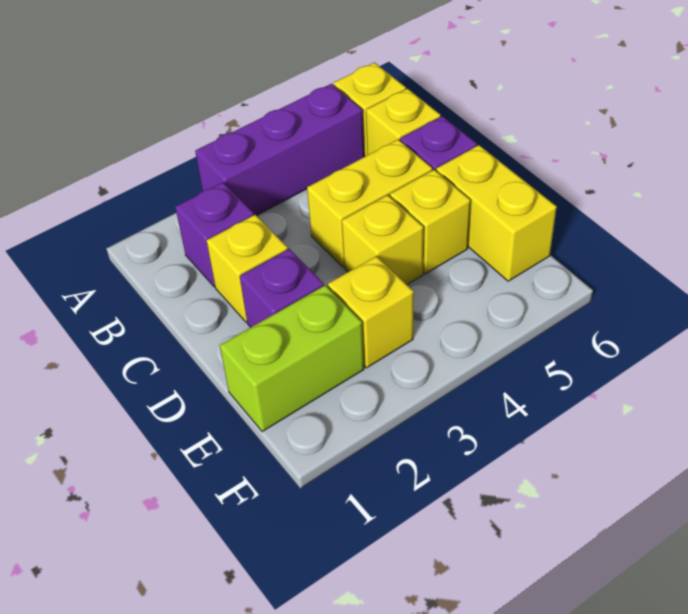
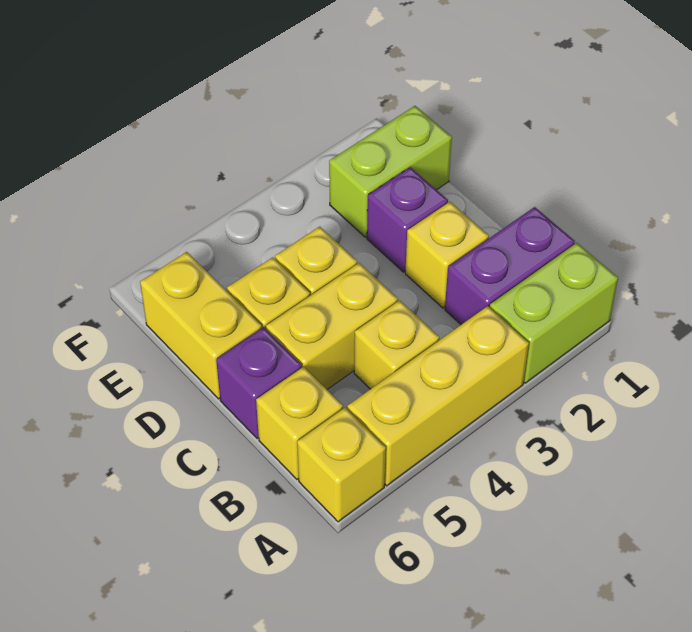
none -> lime 1x2 brick [490,243,618,383]
purple 1x3 brick [195,84,364,216] -> yellow 1x3 brick [347,306,529,486]
purple 1x1 brick [175,183,254,287] -> purple 1x2 brick [445,207,575,325]
yellow 1x1 brick [328,256,414,368] -> yellow 1x1 brick moved to [354,300,439,389]

